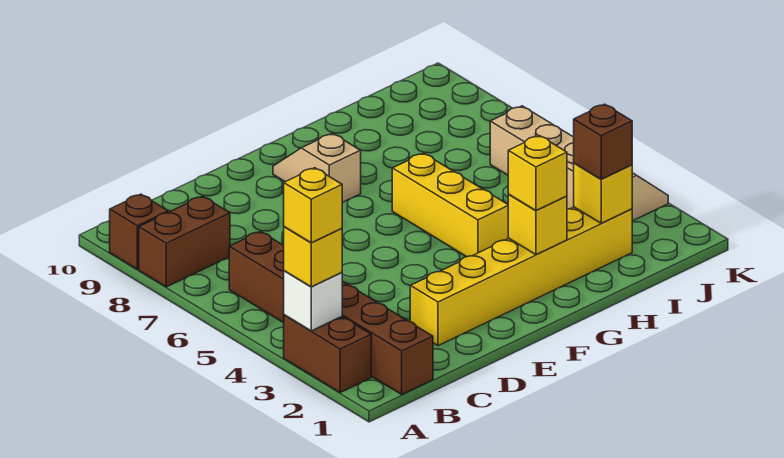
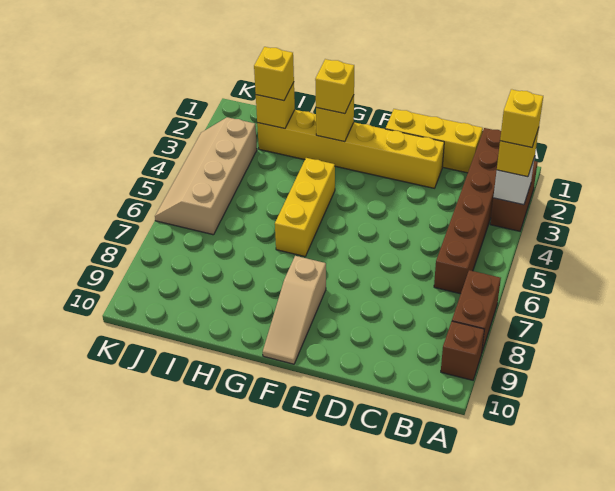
brown 1x2 brick [139,196,230,287] -> brown 1x2 brick turned to [452,270,501,351]
none -> yellow 1x3 brick [386,109,483,173]
tan 1x2 slope [273,133,361,203] -> tan 1x3 slope [263,256,326,364]
brown 1x1 brick [574,104,632,179] -> yellow 1x1 brick [254,47,294,101]

